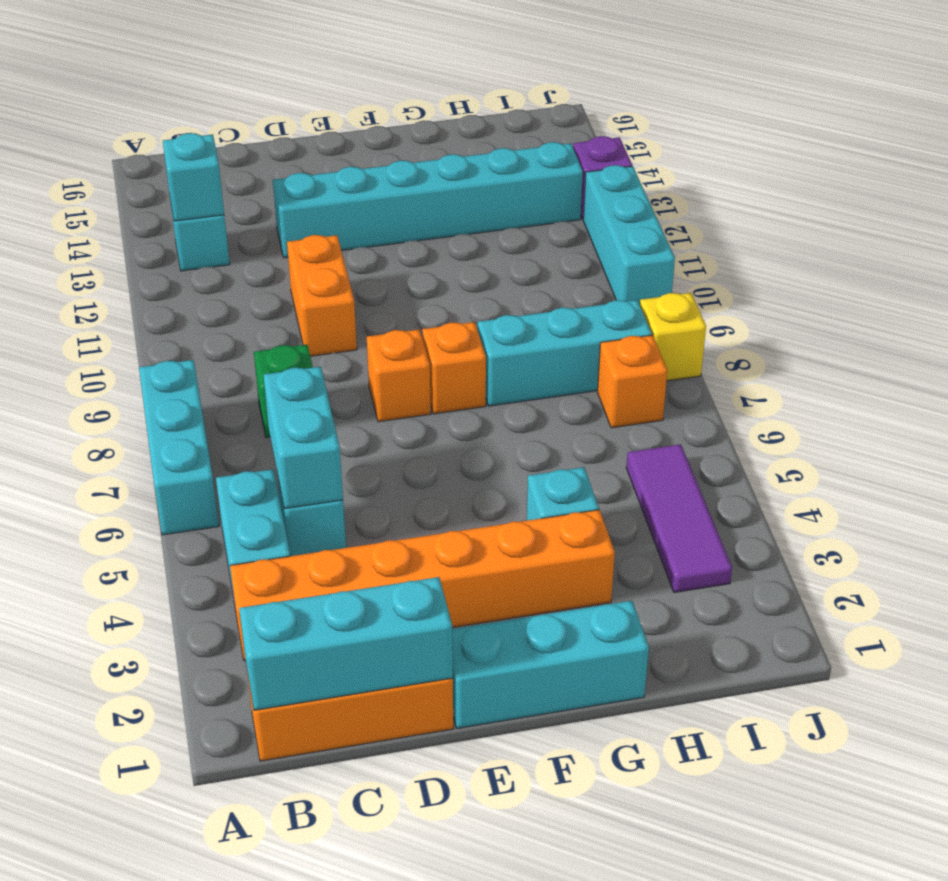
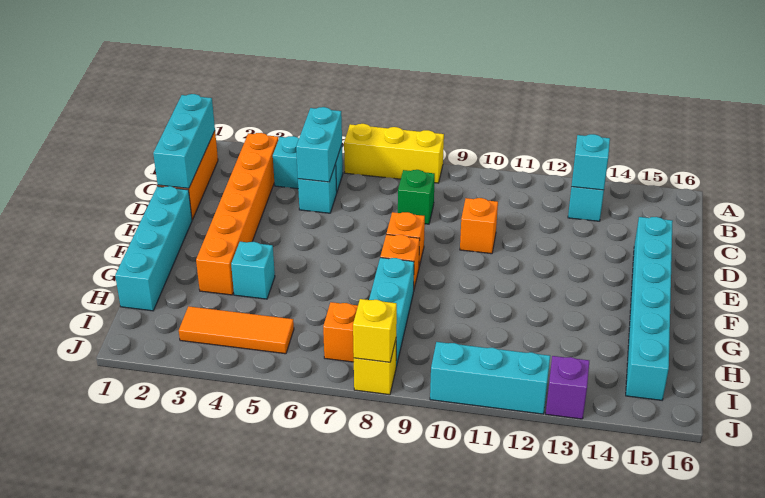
cyan 1x3 brick [139,360,219,535] -> yellow 1x3 brick [344,124,444,183]
cyan 1x2 brick [264,367,343,509] -> cyan 1x2 brick turned to [296,107,342,182]
orange 1x2 brick [287,235,357,356] -> orange 1x1 brick [460,198,498,254]
cyan 1x6 brick [273,142,583,258] -> cyan 1x6 brick moved to [626,217,673,400]
cyan 1x3 brick [452,601,649,728] -> cyan 1x4 brick [115,186,192,311]
purple 1x3 tile [626,444,732,592] -> orange 1x3 tile [179,306,294,354]
none -> yellow 1x1 brick [353,299,397,362]

